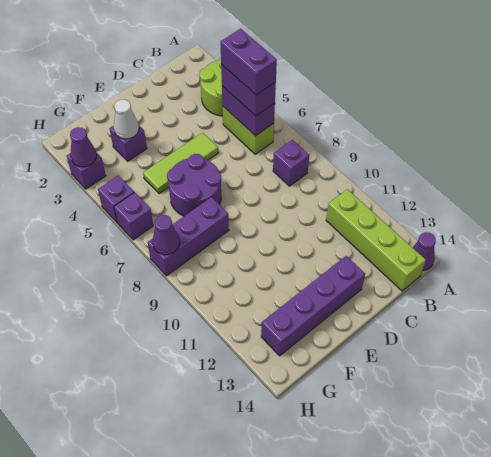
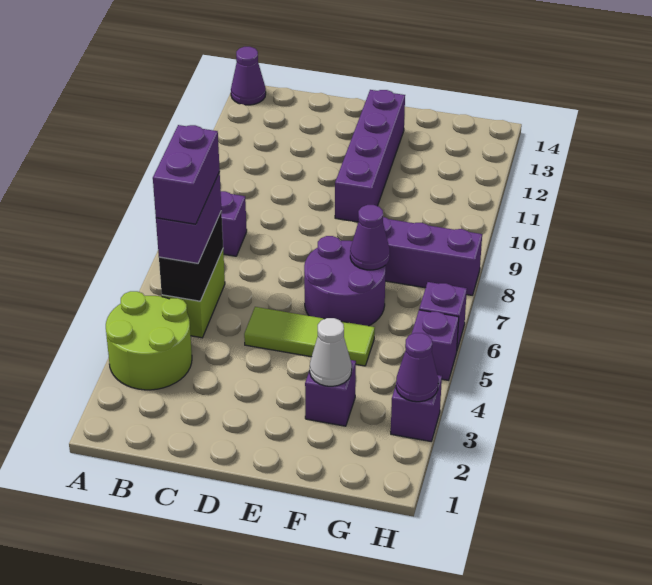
purple 1x2 brick [222,86,275,136] -> black 1x2 brick [159,211,223,301]
lime 1x4 brick [326,189,426,291] -> none
purple 1x4 brick [261,256,365,356] -> purple 1x4 brick turned to [335,90,405,222]
purple 1x1 cone [152,215,180,255] -> purple 1x1 cone moved to [350,205,390,270]

